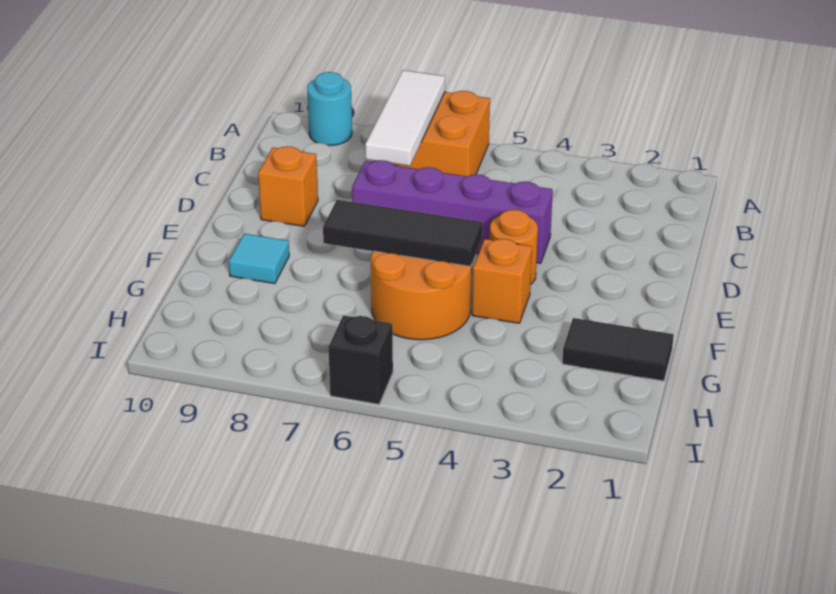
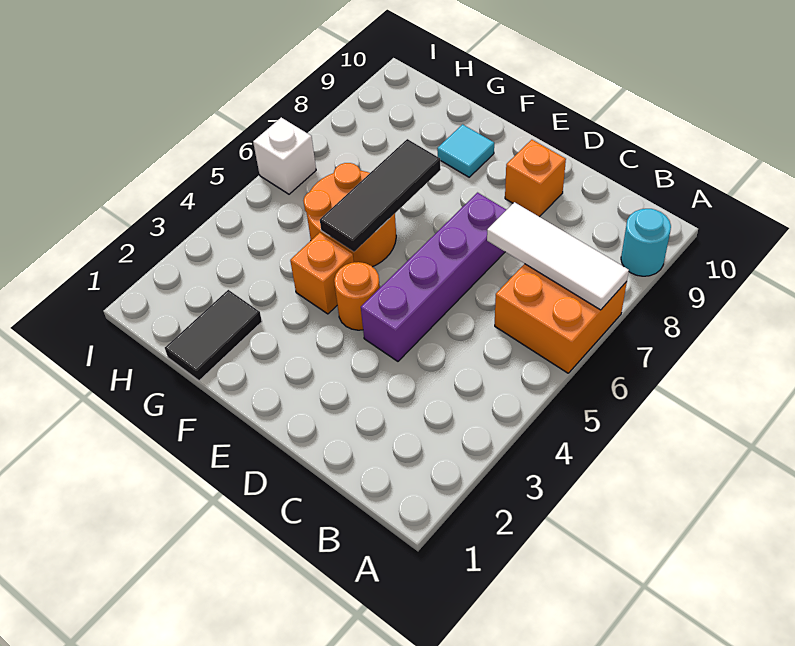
black 1x1 brick [328,315,393,404] -> white 1x1 brick [253,118,316,194]

